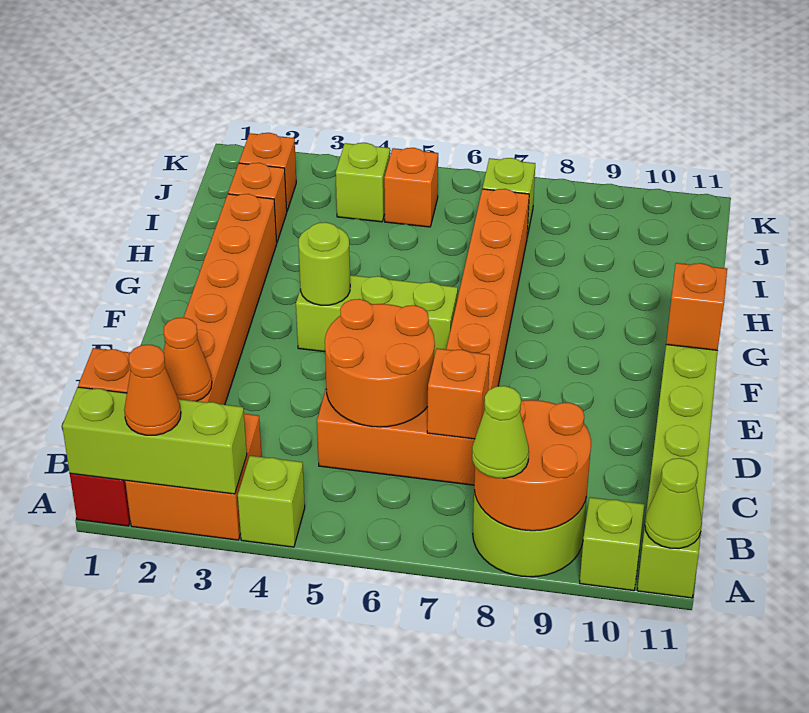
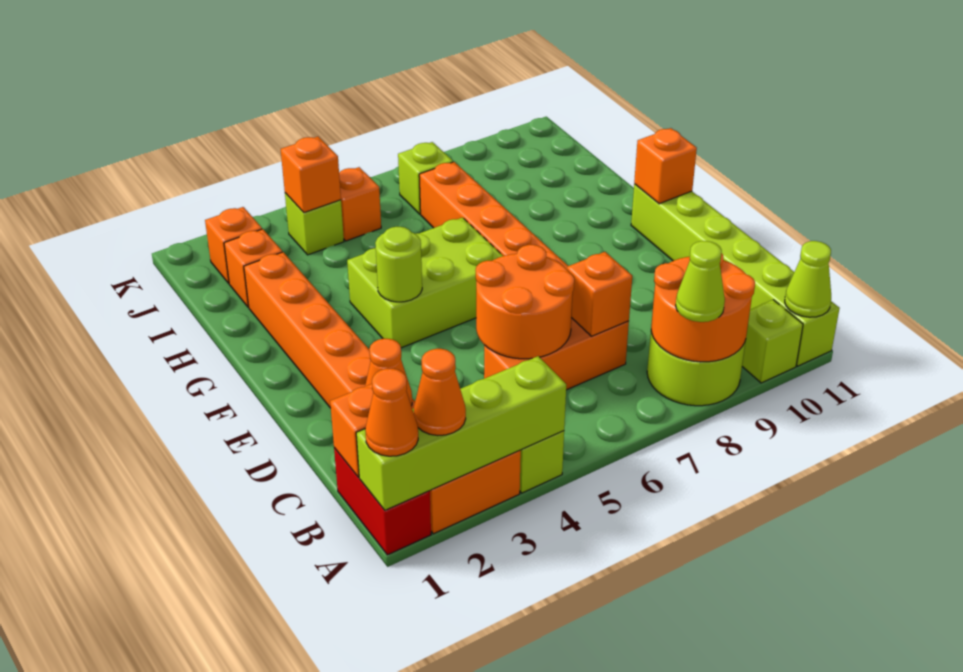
lime 1x3 brick [62,387,247,494] -> lime 1x4 brick [356,356,566,510]
none -> orange 1x1 cone [365,369,418,456]
lime 1x3 brick [296,275,458,356] -> lime 2x3 brick [347,218,503,348]
none -> orange 1x1 brick [281,137,341,213]

